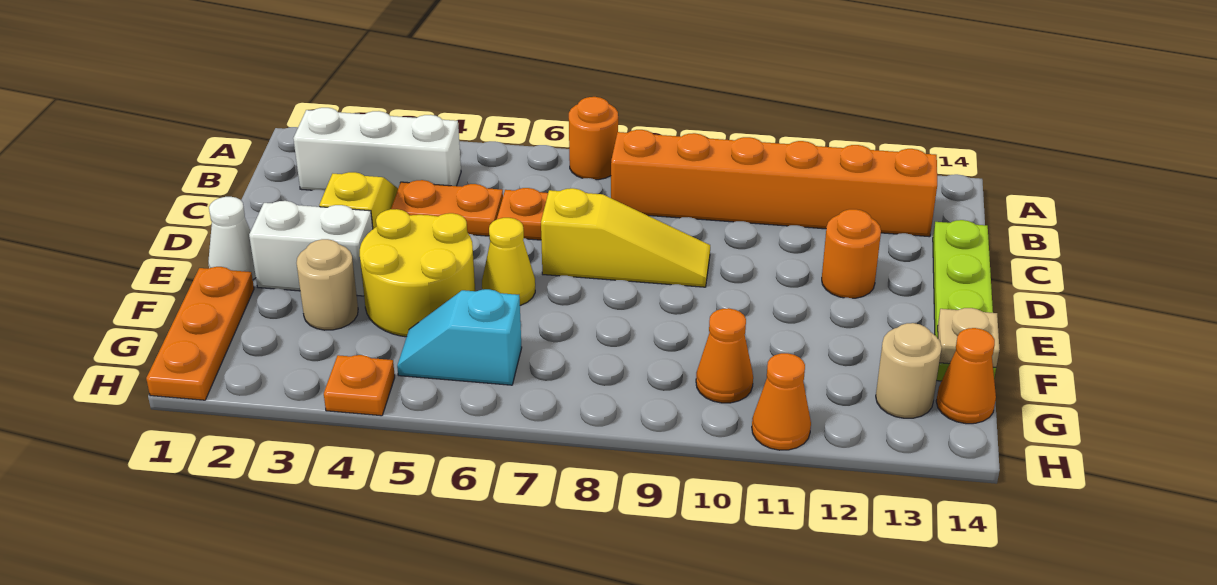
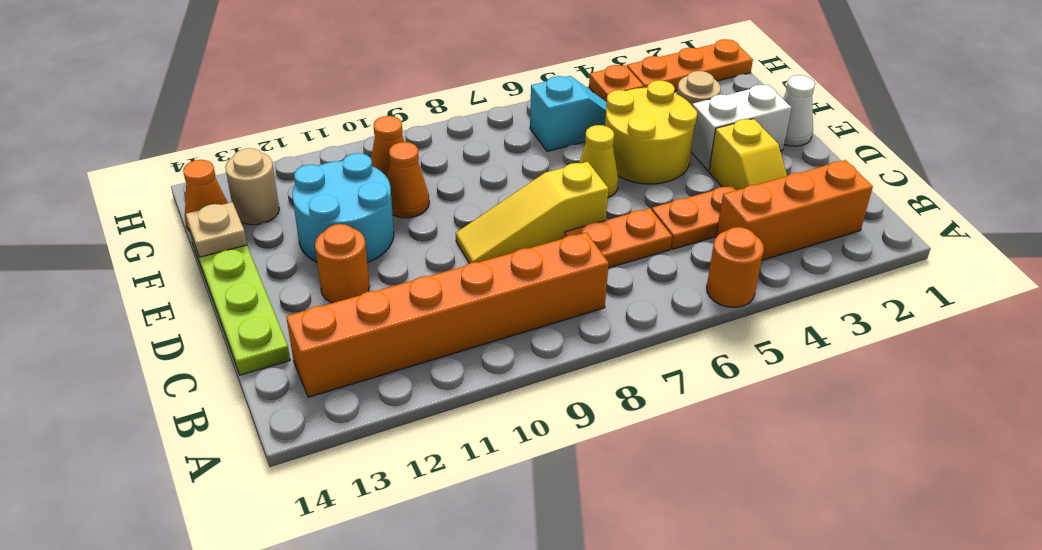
orange 1x1 round brick [569,97,618,180] -> orange 1x1 round brick moved to [707,227,764,307]
white 1x3 brick [293,108,461,190] -> orange 1x3 brick [716,160,873,260]
none -> cyan 2x2 round brick [292,153,394,263]
orange 1x3 plate [146,267,254,400] -> orange 1x3 plate turned to [627,39,753,92]
orange 1x1 cone [752,353,811,450] -> orange 1x1 cone moved to [388,142,429,218]

